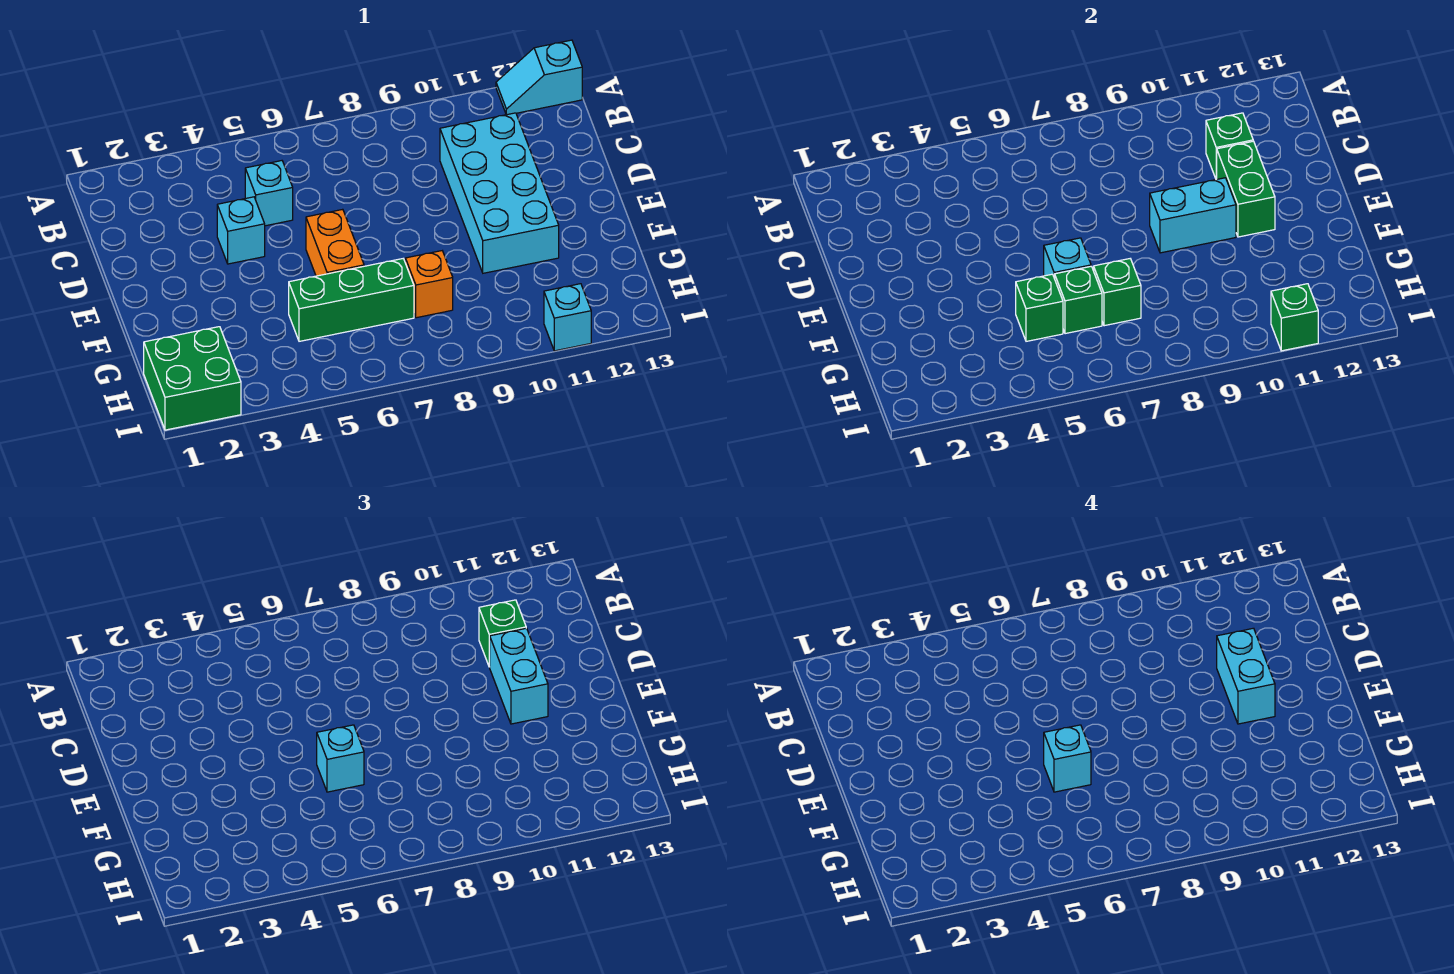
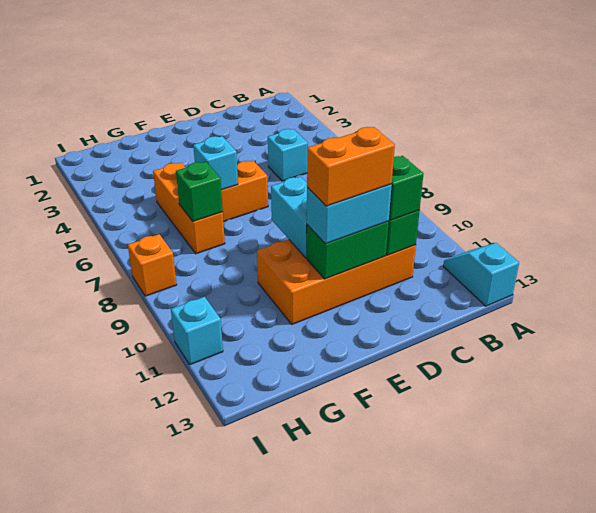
cyan 2x4 brick [440,113,559,273] -> orange 2x4 brick [257,239,416,324]
cyan 1x1 brick [217,197,265,264] -> none
cyan 1x2 brick [1217,628,1275,724] -> orange 1x2 brick [307,127,395,206]
cyan 1x1 brick [317,725,364,792] -> none
cyan 1x1 brick [1044,725,1091,792] -> none
green 1x3 brick [289,259,414,341] -> orange 1x3 brick [153,163,225,254]
green 1x1 brick [1016,274,1063,341] -> none
green 1x1 brick [1055,266,1102,334] -> none
orange 1x1 brick [405,251,453,318] -> orange 1x1 brick moved to [128,234,177,296]
green 2x2 brick [144,327,241,430] -> none
green 1x1 brick [1271,284,1318,351] -> none

